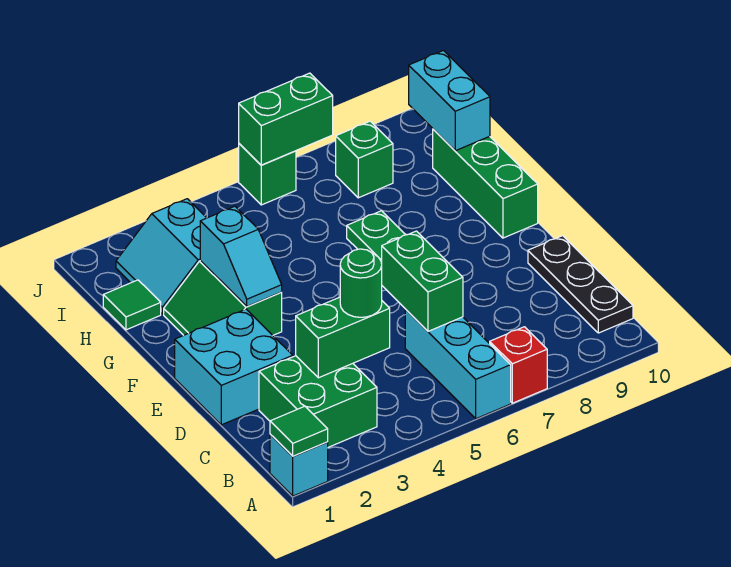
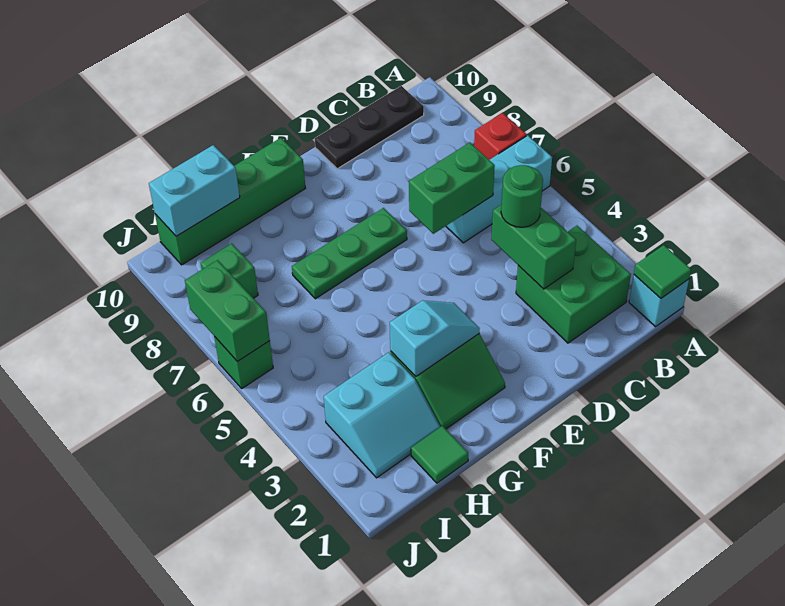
cyan 2x2 brick [175,309,293,425] -> none
green 1x3 brick [433,129,538,238] -> green 1x4 brick [155,138,305,265]

